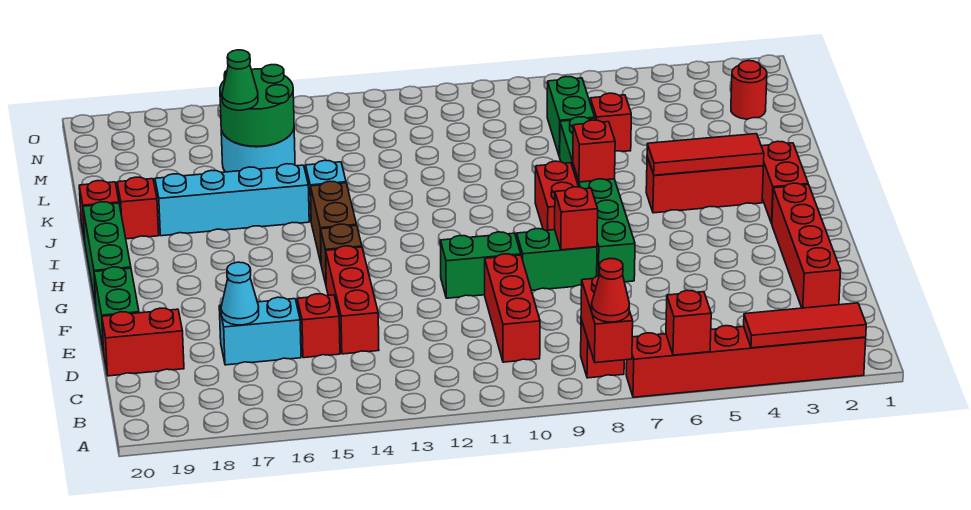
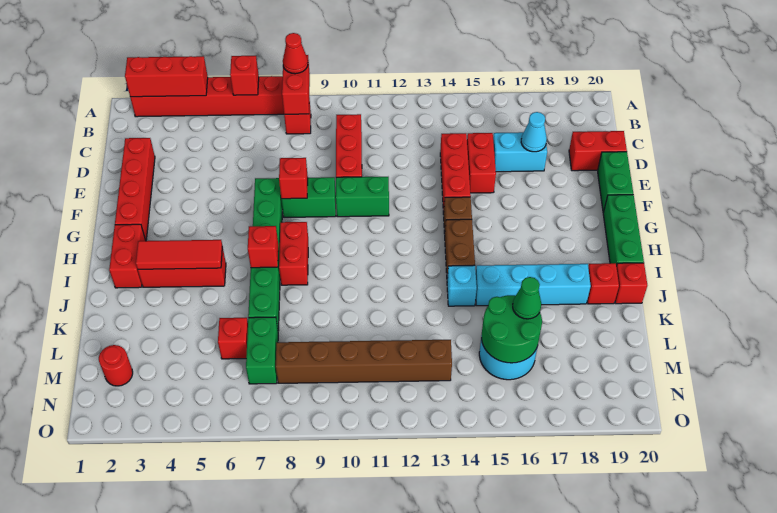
red 1x3 tile [744,303,866,348] -> red 1x3 brick [125,56,208,97]
red 1x1 brick [297,294,340,358] -> red 1x2 brick [467,133,496,193]
none -> brown 1x6 brick [276,340,452,383]

